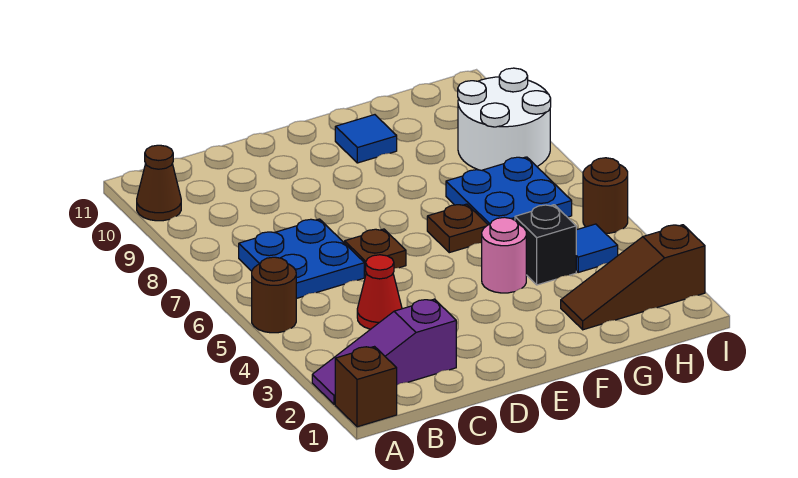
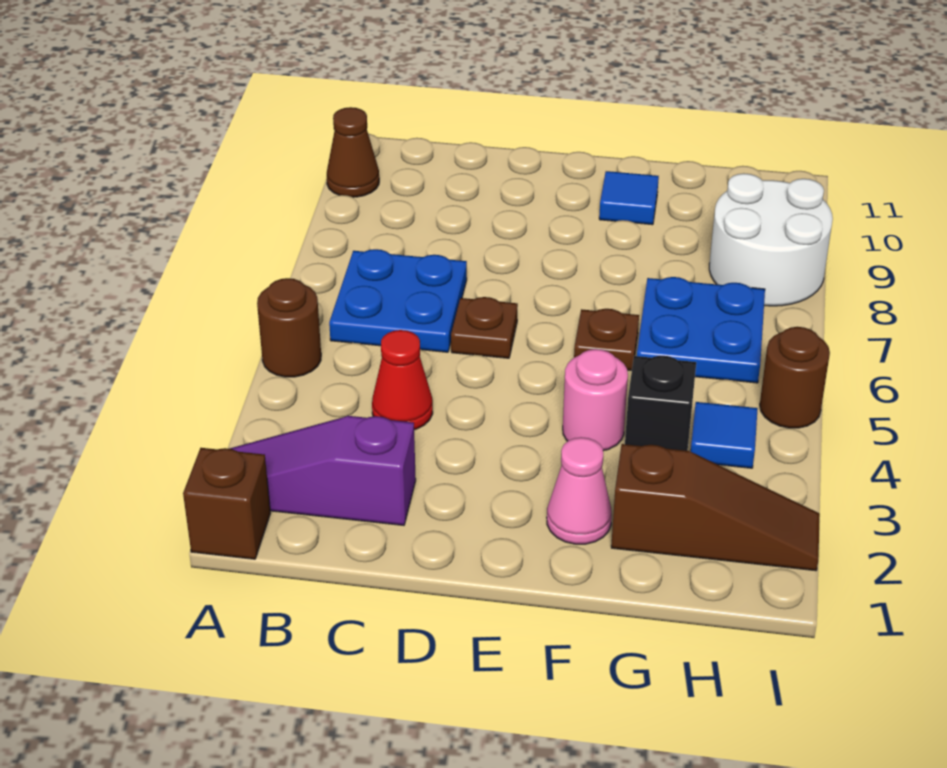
none -> pink 1x1 cone [547,437,612,544]
brown 1x3 slope [561,225,705,330] -> brown 1x3 slope turned to [611,444,820,571]

